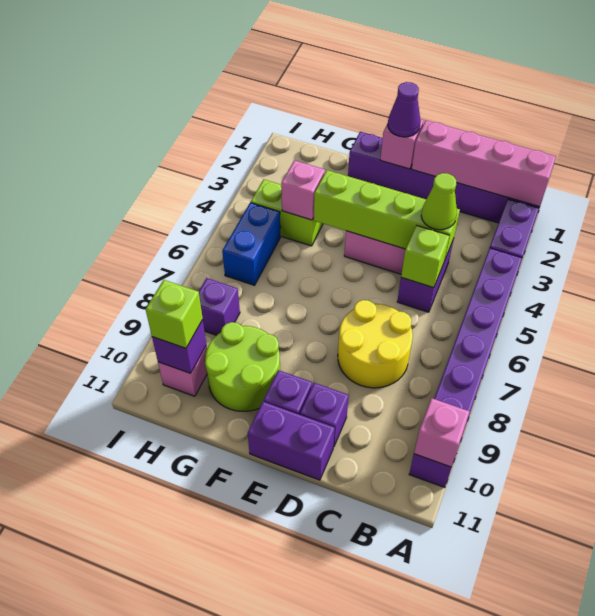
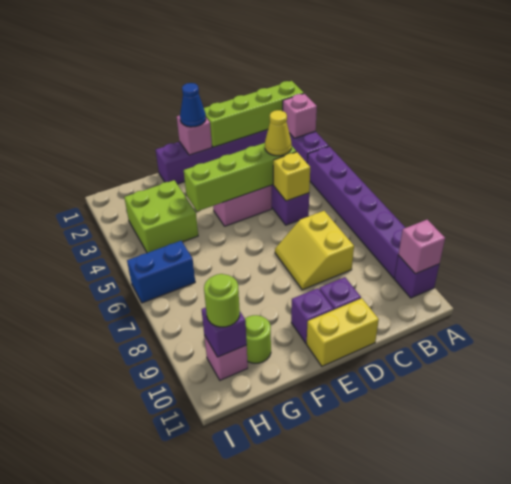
pink 1x4 brick [412,120,556,207] -> lime 1x4 brick [204,81,304,147]
lime 1x1 cone [421,173,457,230] -> yellow 1x1 cone [265,110,292,156]
lime 1x1 brick [401,225,449,288] -> yellow 1x1 brick [273,152,310,201]
yellow 2x2 round brick [338,300,413,388] -> yellow 2x2 slope [275,211,354,290]
purple 1x2 brick [248,402,335,480] -> yellow 1x2 brick [307,298,379,366]
purple 1x1 cone [388,82,421,137] -> blue 1x1 cone [180,83,206,127]
lime 2x2 round brick [205,322,280,411] -> lime 1x1 round brick [245,315,271,363]
lime 1x2 brick [251,180,323,246] -> lime 2x2 brick [124,180,198,253]
pink 1x1 brick [281,160,325,220] -> pink 1x1 brick moved to [283,94,317,138]
blue 1x2 brick [222,203,280,285] -> blue 1x2 brick turned to [127,241,195,303]
purple 1x1 brick [199,278,240,335] -> none
lime 1x1 brick [146,280,203,348] -> lime 1x1 round brick [204,274,240,327]

